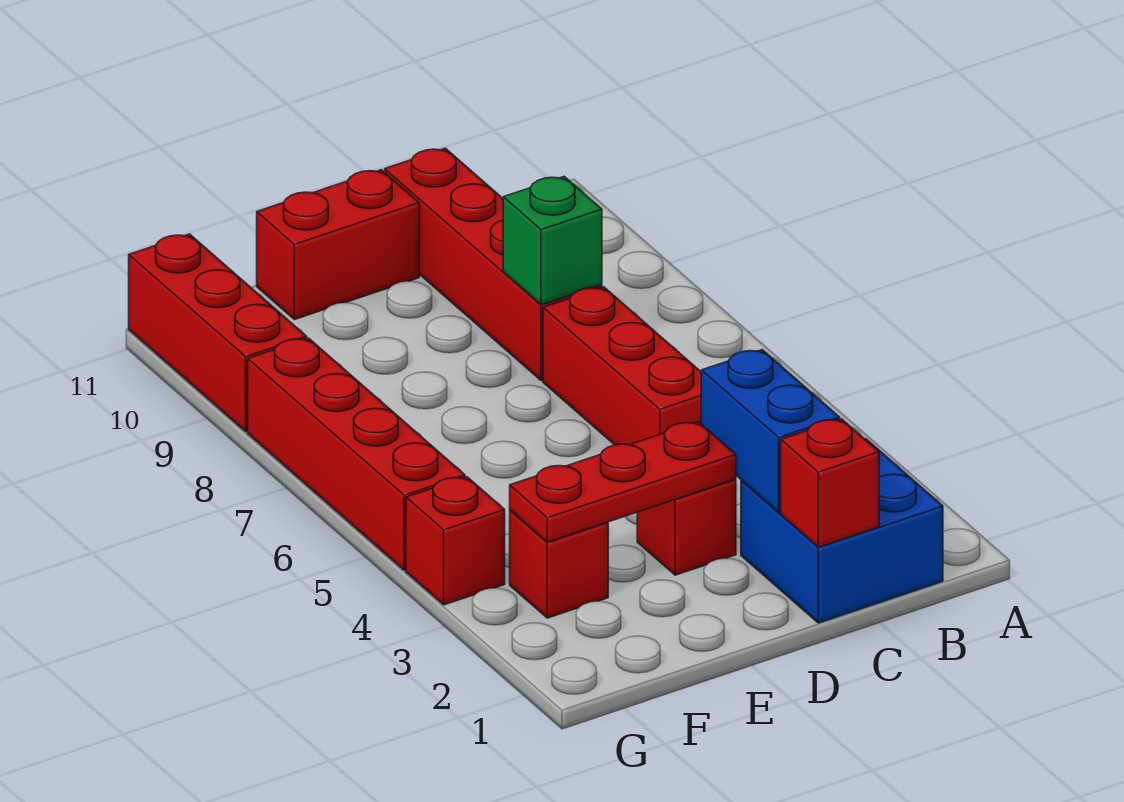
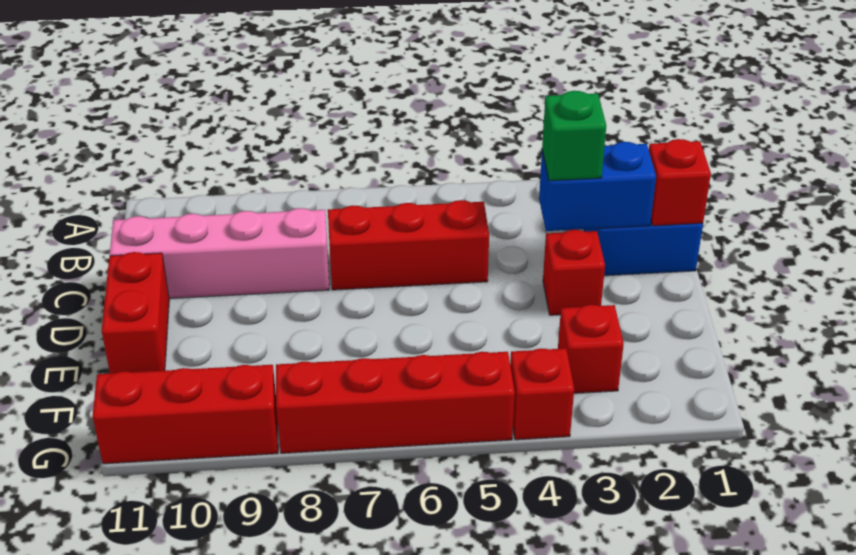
red 1x4 brick [385,148,602,381] -> pink 1x4 brick [110,208,329,299]
green 1x1 brick [503,177,602,305] -> green 1x1 brick moved to [542,91,606,181]
red 1x3 plate [510,422,736,542] -> none

